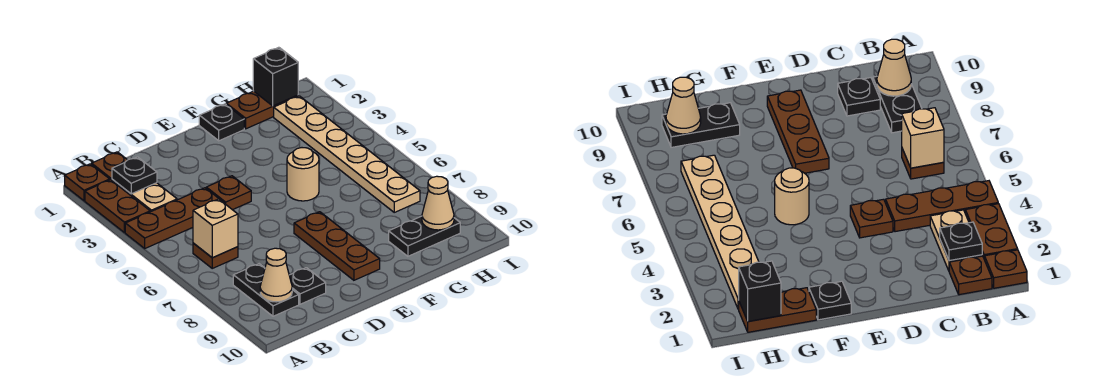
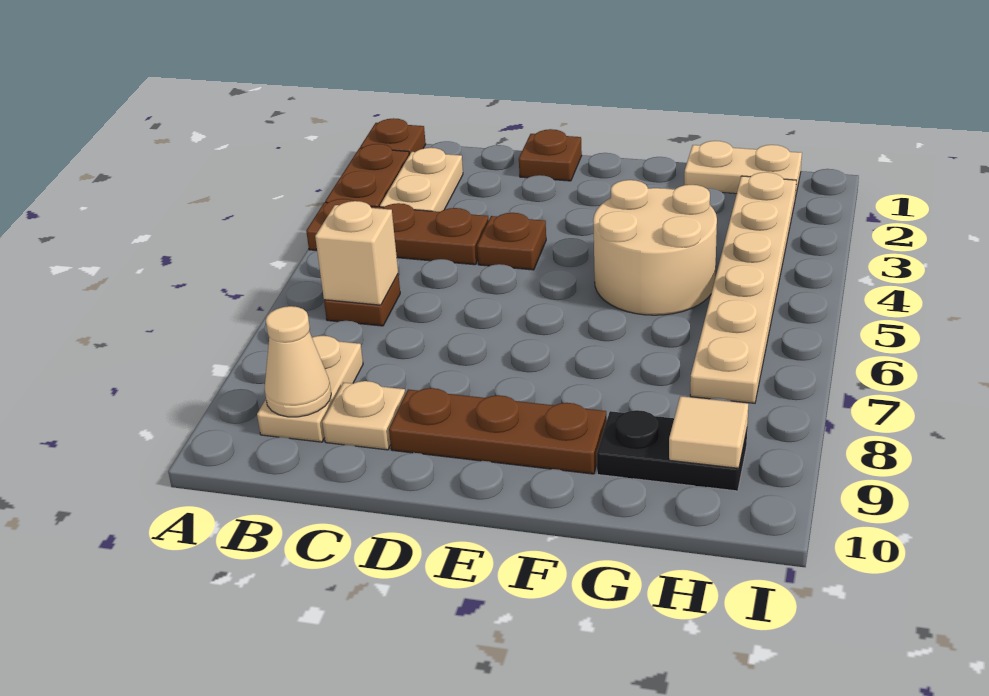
brown 1x1 plate [92,152,127,180] -> brown 1x1 plate moved to [519,129,582,181]
black 1x1 plate [112,157,157,194] -> none
black 1x2 plate [233,264,299,316] -> tan 1x2 plate [257,335,363,442]
black 1x1 plate [289,268,326,304] -> tan 1x1 plate [322,381,405,450]
brown 1x3 plate [294,212,380,280] -> brown 1x3 plate turned to [389,388,607,474]
black 1x1 plate [199,104,244,141] -> none
tan 1x1 round brick [287,148,319,201] -> tan 2x2 round brick [593,180,717,315]
brown 1x2 plate [226,91,298,129] -> tan 1x2 plate [684,141,802,198]
black 1x1 brick [253,47,298,106] -> none
tan 1x1 cone [422,176,454,230] -> tan 1x1 tile [669,396,748,468]

